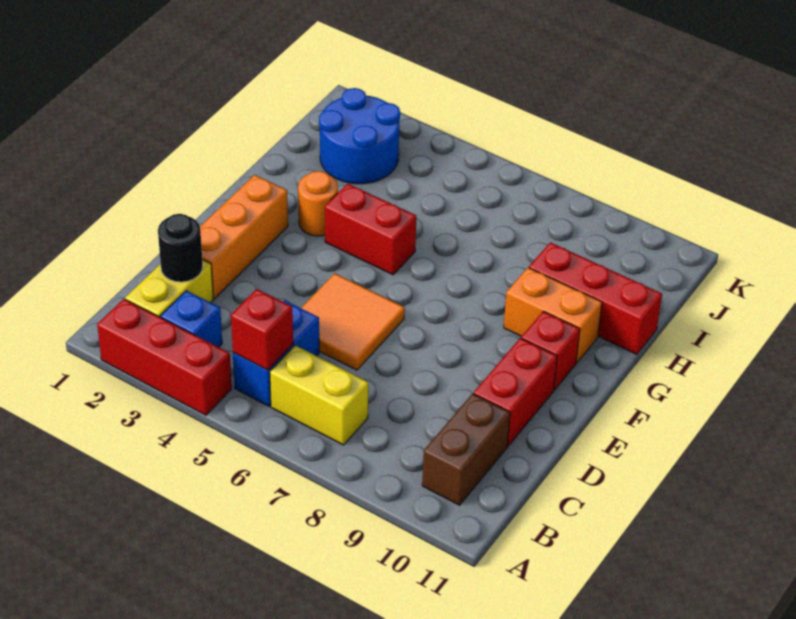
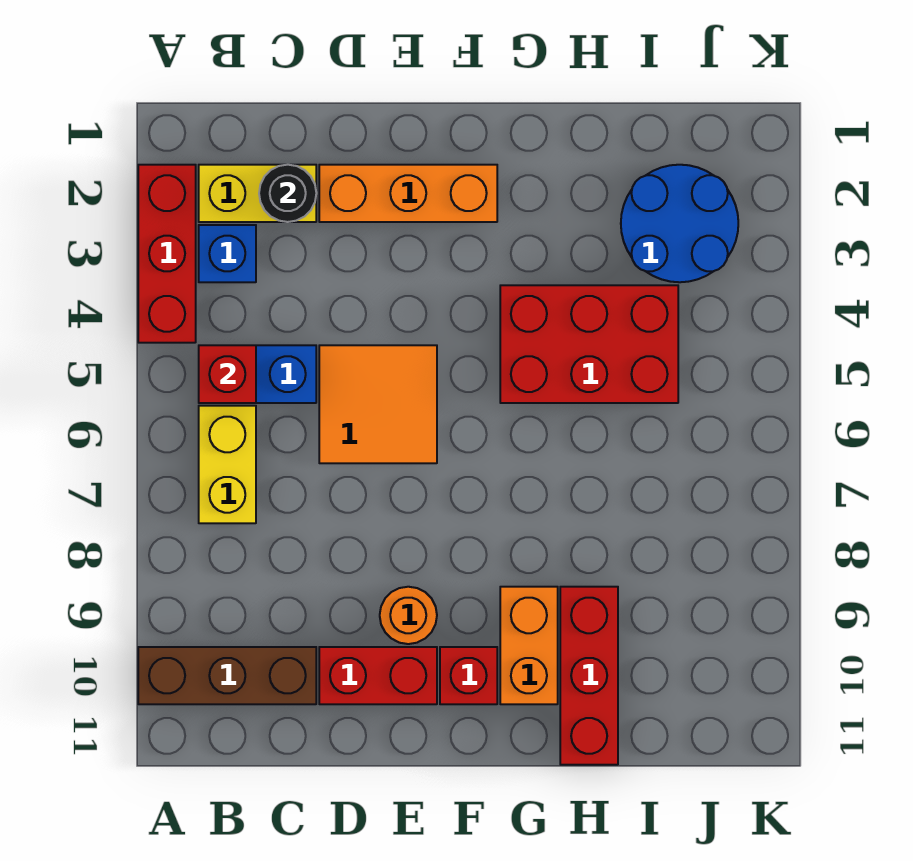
brown 1x2 brick [422,394,510,505] -> brown 1x3 brick [138,647,316,704]
orange 1x1 round brick [298,171,338,236] -> orange 1x1 round brick moved to [380,587,437,644]
red 1x2 brick [325,184,416,275] -> red 2x3 brick [500,285,678,403]

